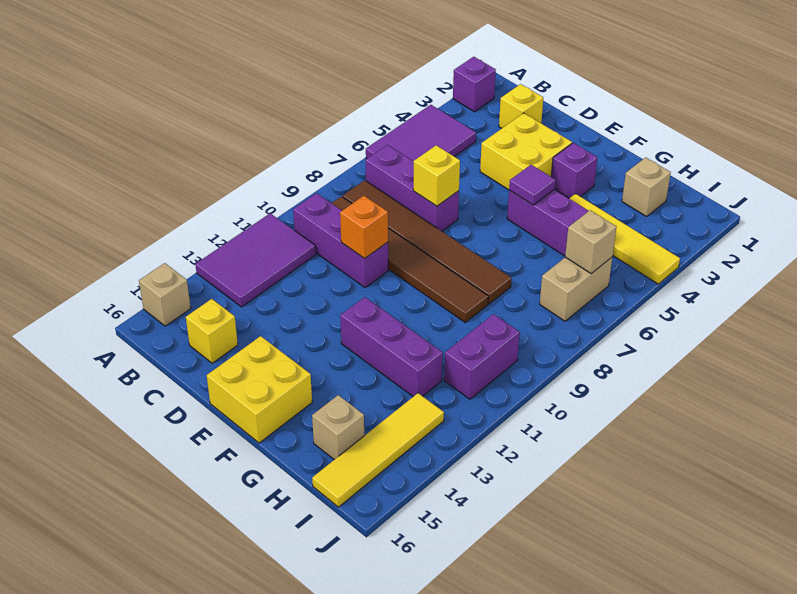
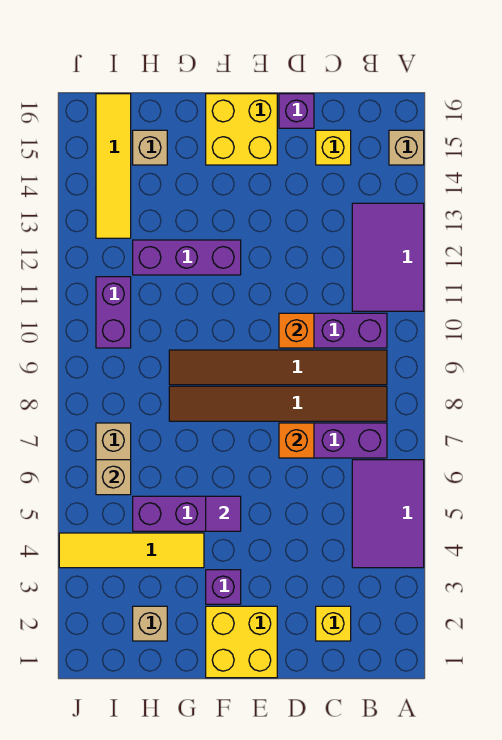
purple 1x1 brick [453,57,496,112] -> purple 1x1 brick moved to [279,94,314,128]
yellow 2x2 brick [480,113,572,190] -> yellow 2x2 brick moved to [206,606,277,678]
yellow 1x1 brick [413,145,460,206] -> orange 1x1 brick [279,423,314,458]

